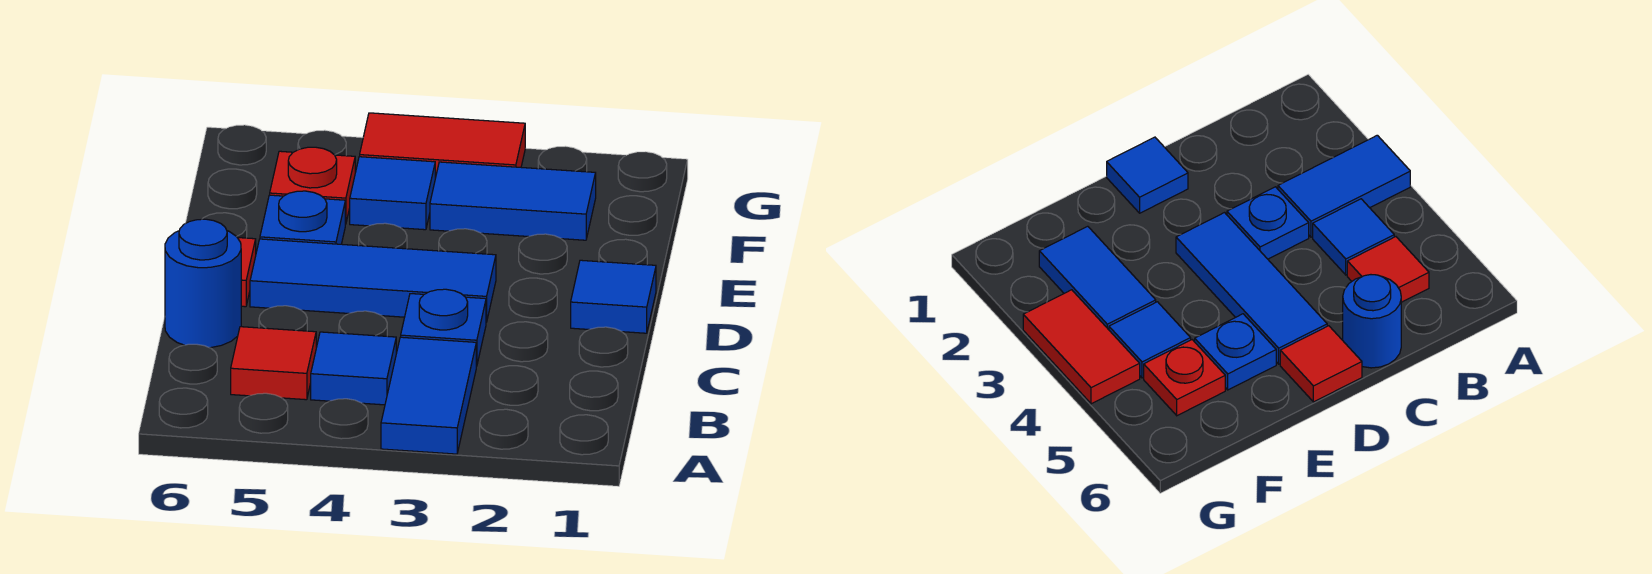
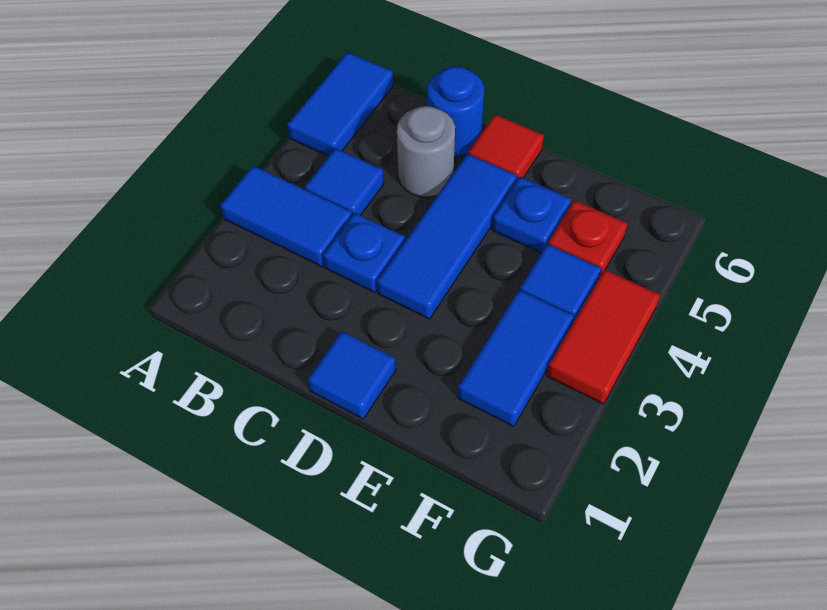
none -> blue 1x2 tile [287,52,393,156]
red 1x1 tile [231,327,316,400] -> none
none -> grey 1x1 round brick [397,106,455,197]

